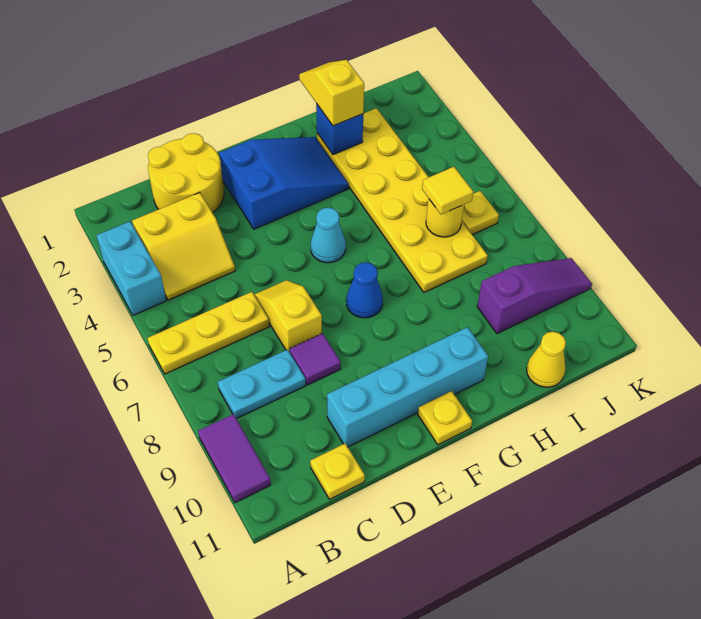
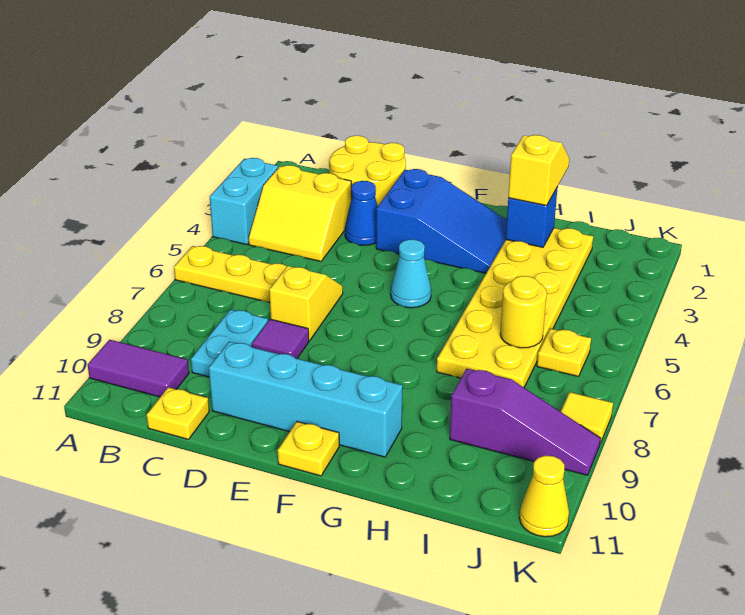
purple 1x2 tile [198,414,271,503] -> purple 1x2 tile turned to [88,340,189,397]
cyan 1x2 plate [218,350,306,419] -> cyan 1x2 plate turned to [191,310,268,377]
blue 1x1 cone [347,262,383,318] -> blue 1x1 cone moved to [345,181,378,245]
yellow 1x1 tile [422,167,473,214] -> yellow 1x1 tile moved to [561,392,613,444]
yellow 1x1 cone [527,332,566,387] -> yellow 1x1 cone moved to [519,456,569,537]

